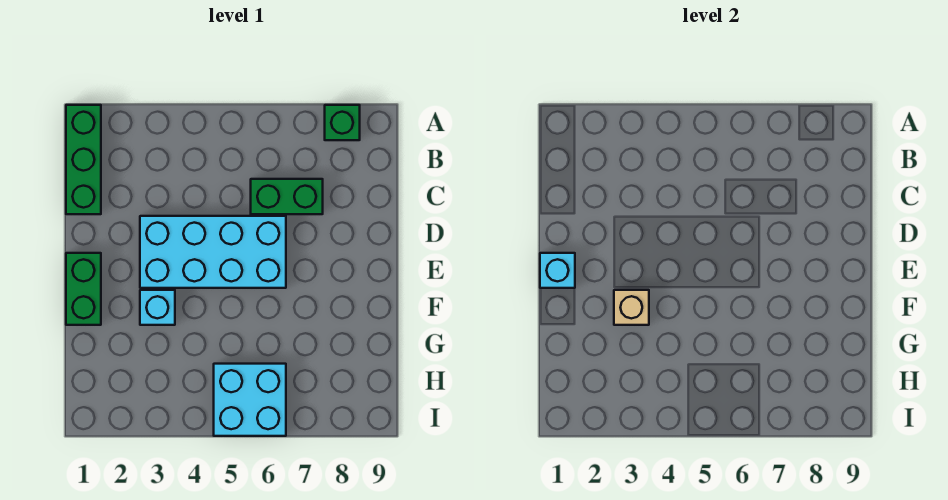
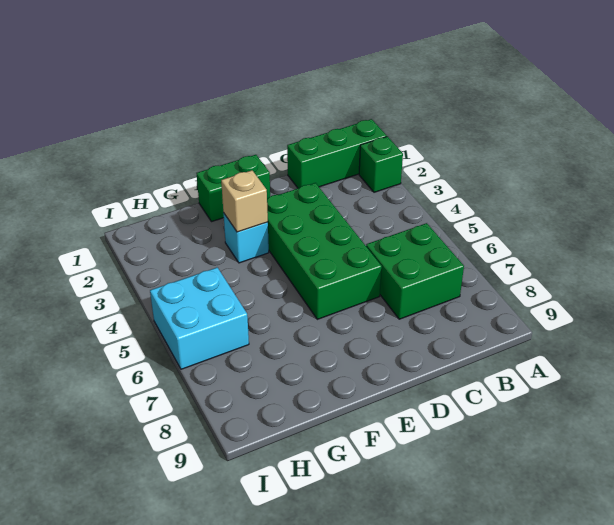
green 1x1 brick [325,105,360,140] -> green 1x1 brick moved to [359,136,403,192]
green 1x2 brick [251,179,323,214] -> green 2x2 brick [366,223,464,319]
cyan 2x4 brick [140,216,286,288] -> green 2x4 brick [267,183,382,319]
cyan 1x1 brick [540,253,575,288] -> none

